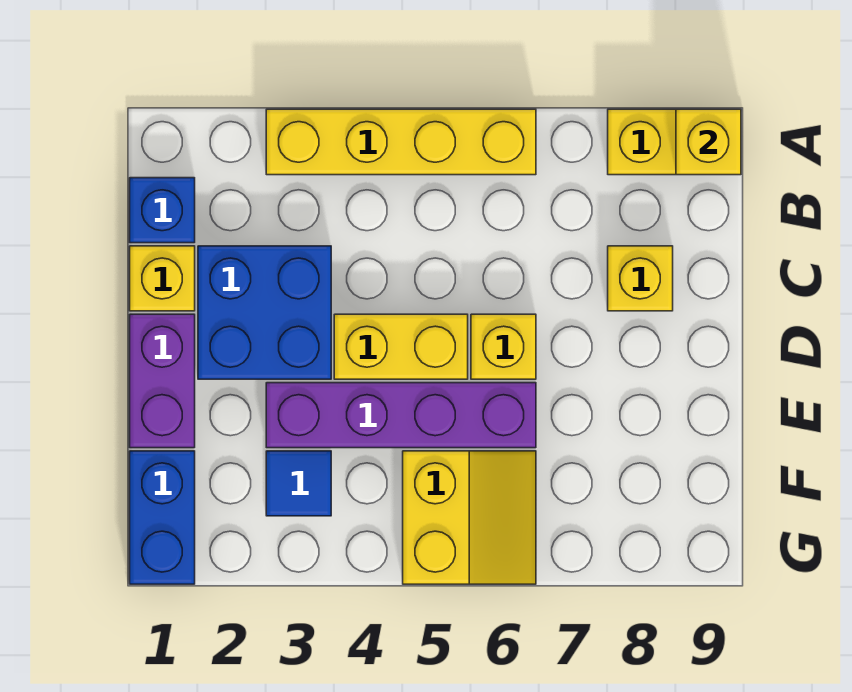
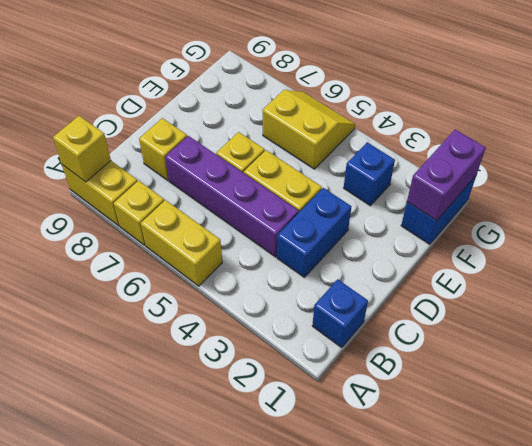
yellow 1x4 brick [266,109,536,175] -> yellow 1x2 brick [141,200,222,286]
yellow 1x1 brick [130,246,195,311] -> yellow 1x1 brick moved to [114,181,164,245]
blue 2x2 brick [198,246,331,379] -> blue 1x2 brick [277,188,351,277]
purple 1x2 brick [130,314,195,448] -> purple 1x2 brick moved to [407,129,486,221]
purple 1x4 brick [266,383,536,448] -> purple 1x4 brick moved to [165,136,299,257]
blue 1x1 tile [266,451,331,516] -> blue 1x1 brick [344,142,395,206]
yellow 2x2 slope [403,451,536,584] -> yellow 2x2 slope turned to [262,90,355,169]

